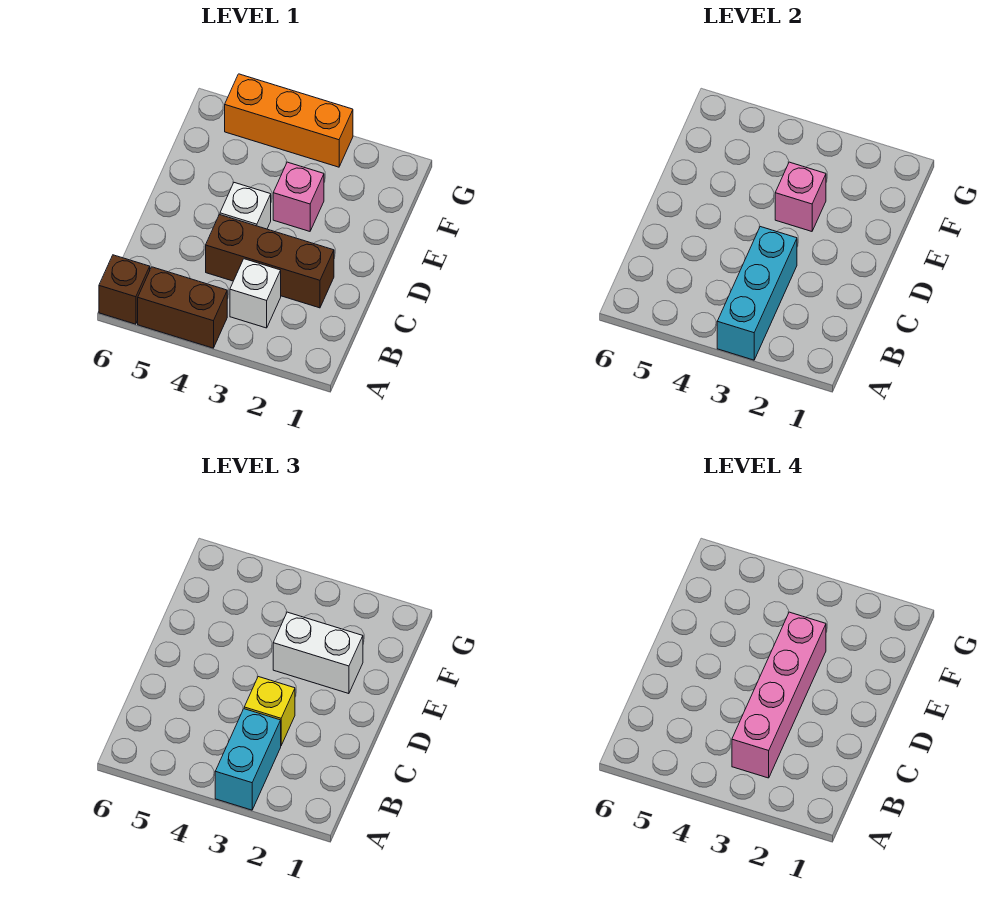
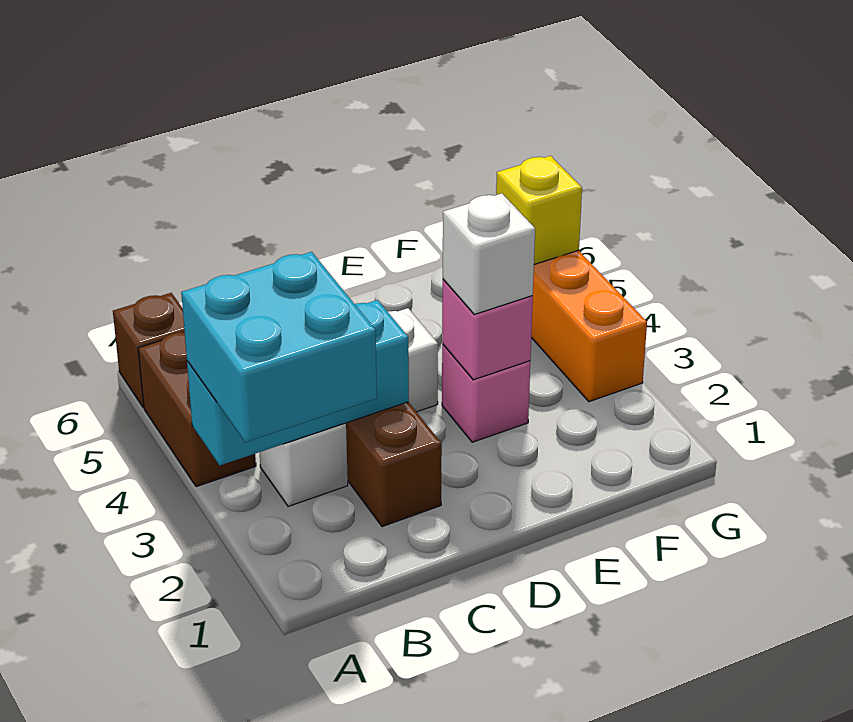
cyan 1x2 brick [215,709,281,810] -> cyan 2x2 brick [181,252,377,442]
pink 1x4 brick [732,612,826,778] -> none
yellow 1x1 brick [244,677,295,745] -> yellow 1x1 brick moved to [496,156,582,265]
white 1x2 brick [273,612,363,694] -> white 1x1 brick [443,193,535,314]

